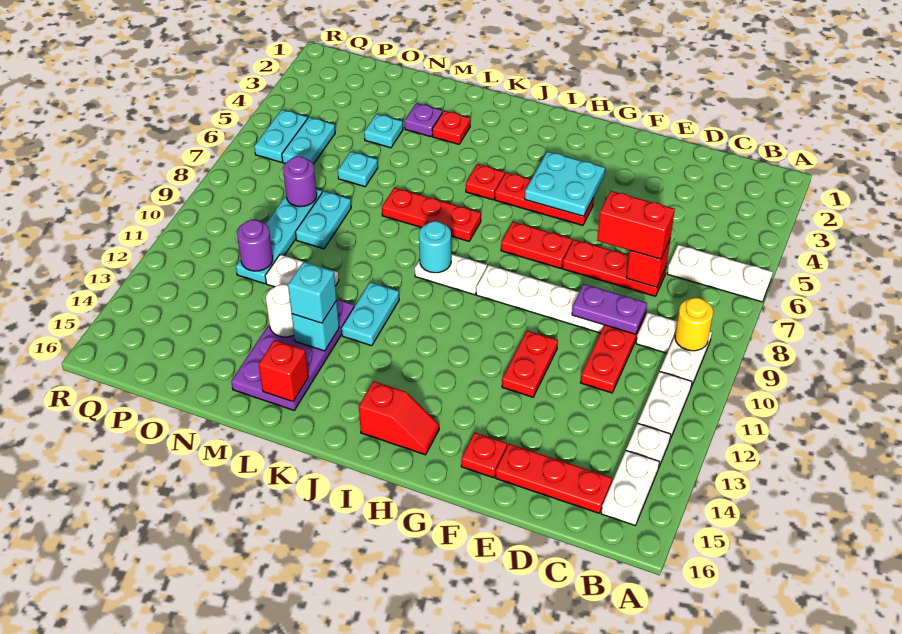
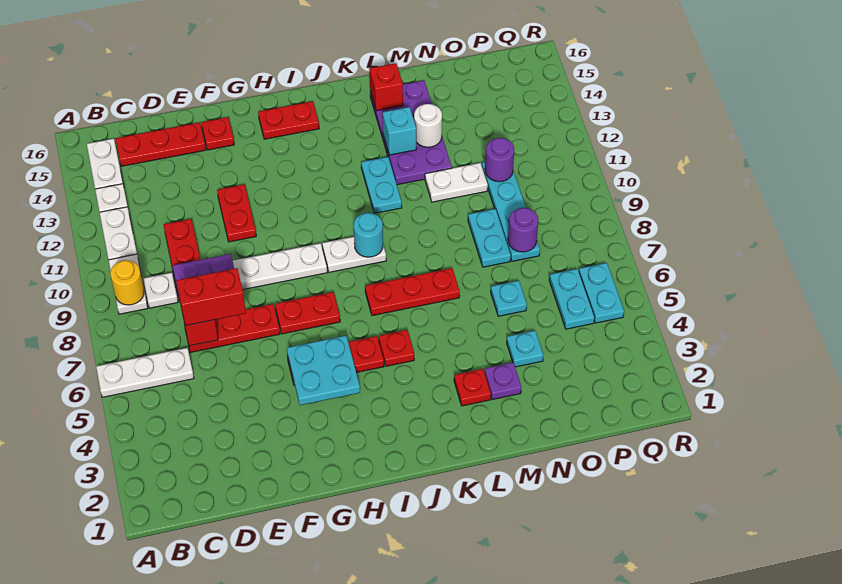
red 1x2 slope [359,381,439,455] -> red 1x2 plate [258,101,319,139]
cyan 1x1 brick [288,262,337,323] -> none

